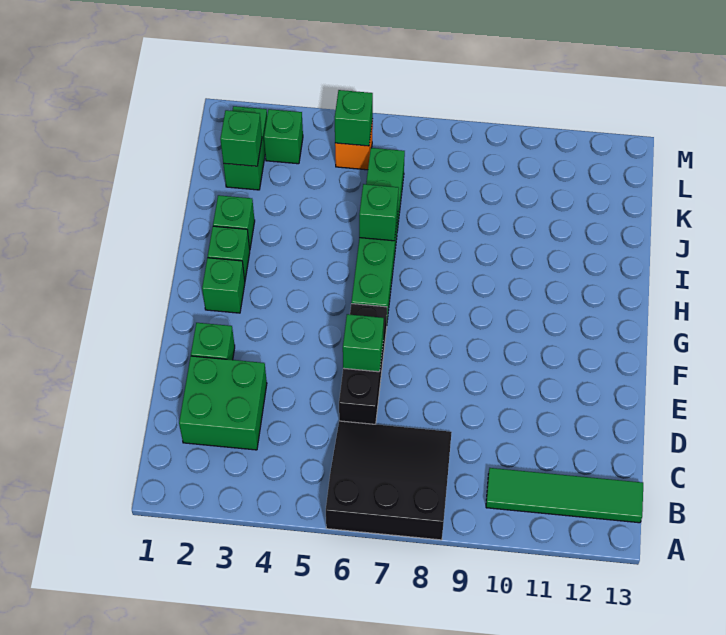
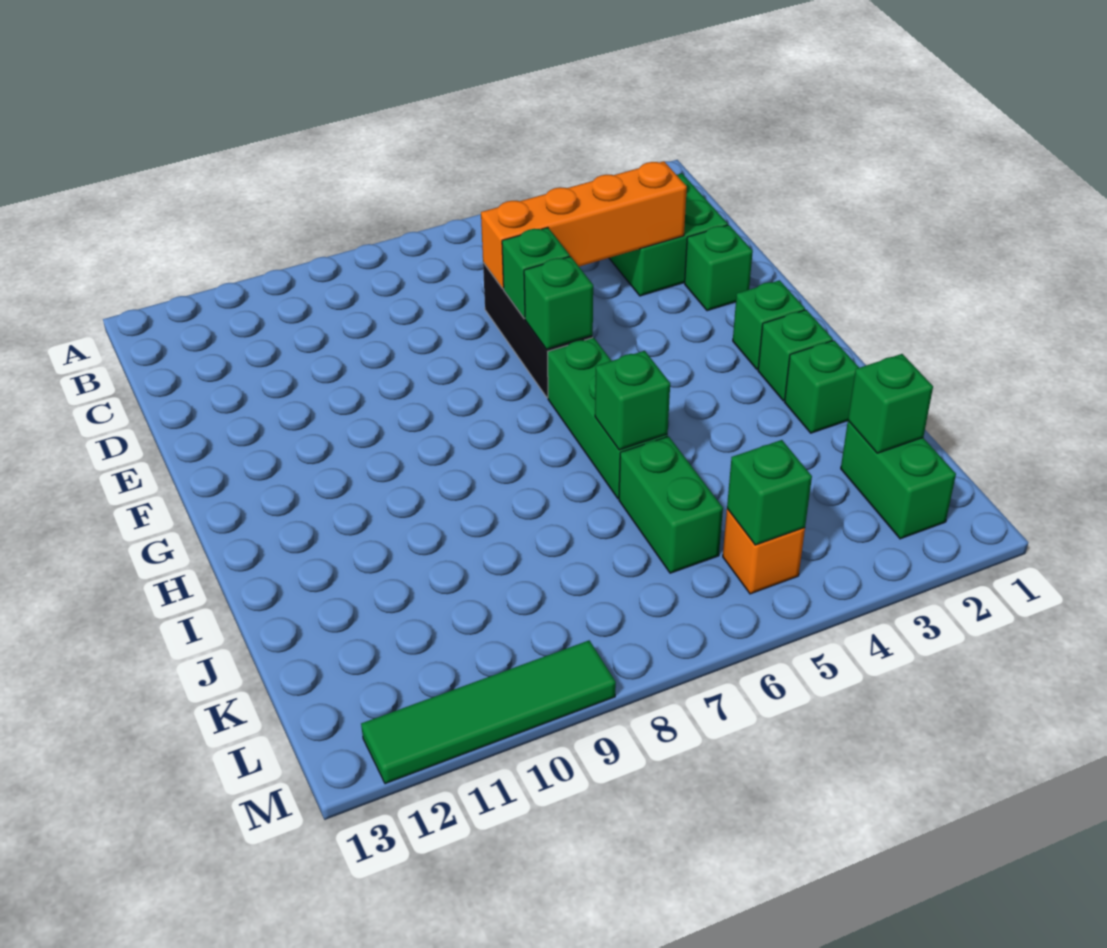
black 3x3 slope [326,421,452,540] -> none
green 1x4 tile [486,468,643,523] -> green 1x4 tile moved to [361,640,616,784]
none -> orange 1x4 brick [481,161,687,289]
green 1x1 brick [264,109,303,164] -> green 1x1 brick moved to [524,256,593,349]

